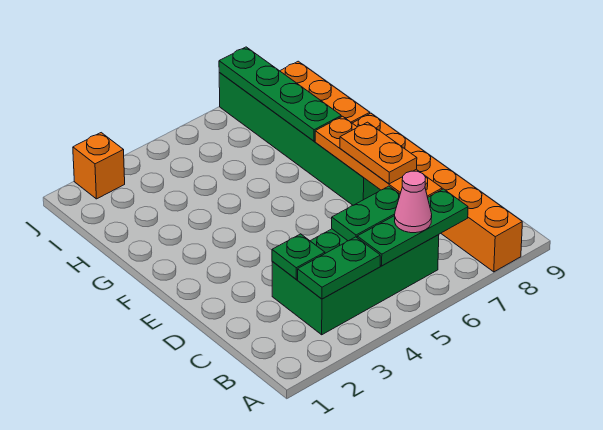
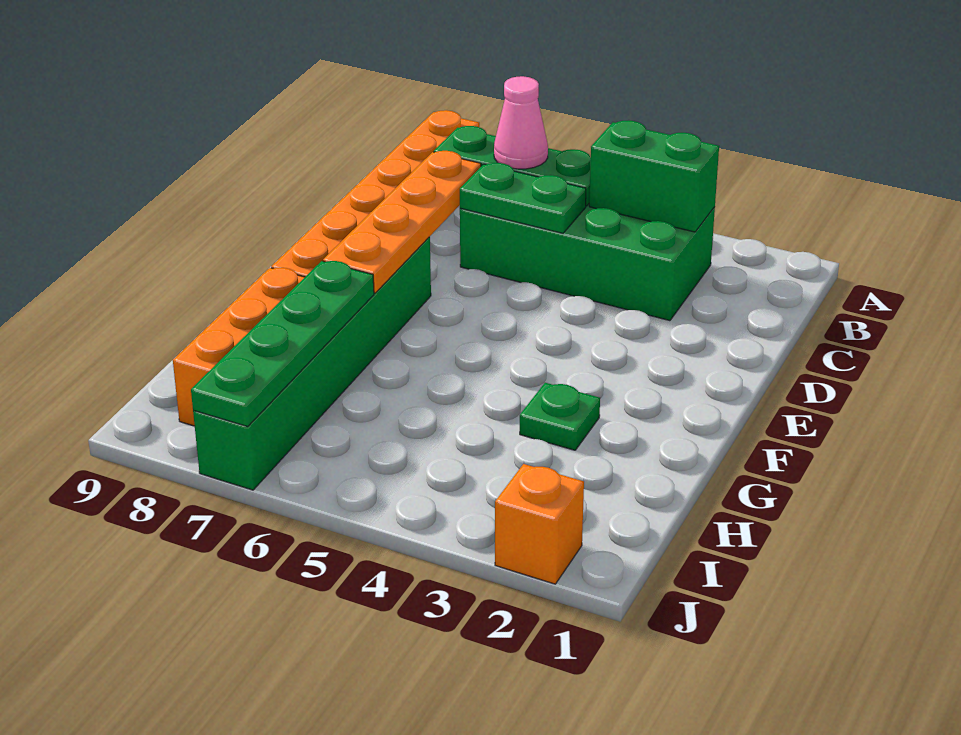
green 1x2 plate [298,237,380,299] -> green 1x2 brick [589,120,719,232]
green 1x1 plate [272,234,325,279] -> green 1x1 plate moved to [520,383,600,450]
orange 1x2 plate [340,122,417,184] -> none

